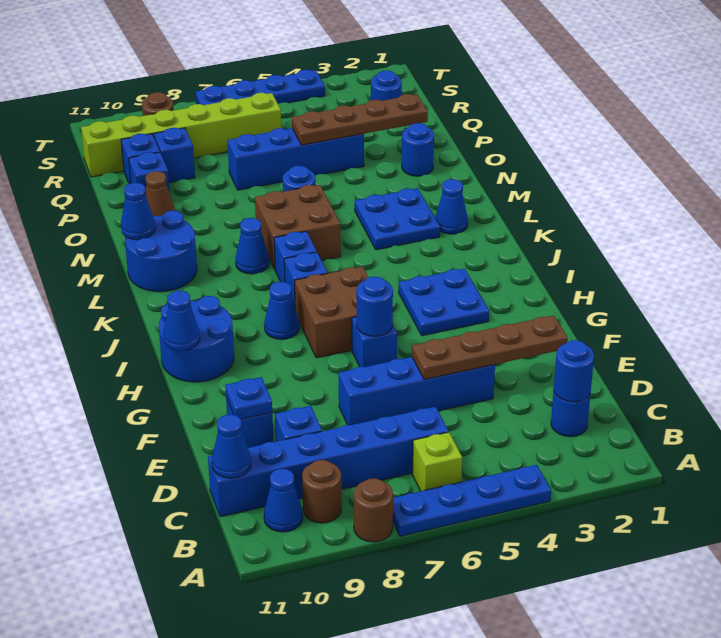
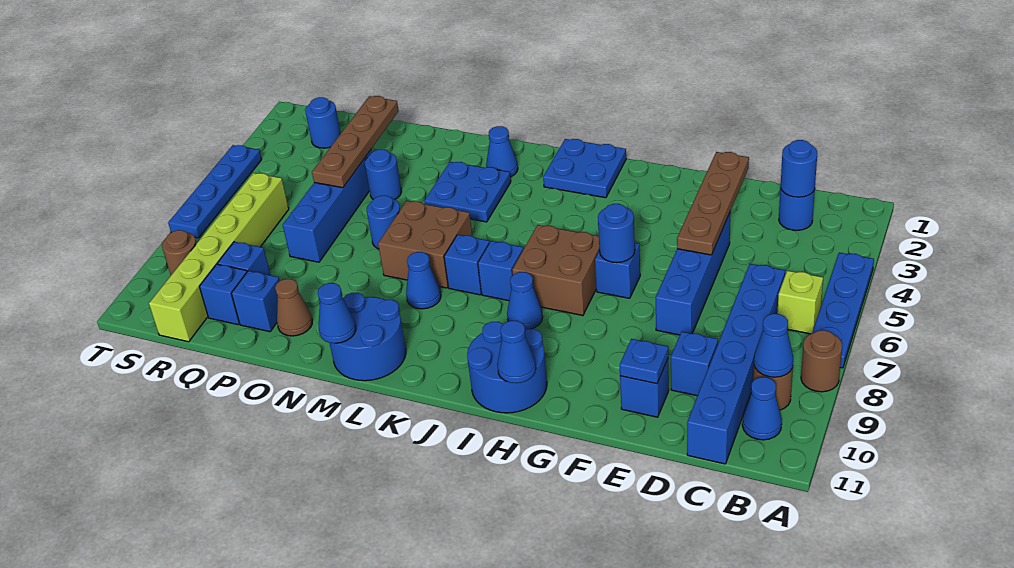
blue 1x1 cone [212,414,251,478] -> blue 1x1 cone moved to [754,314,793,377]
blue 2x2 plate [398,269,489,336] -> blue 2x2 plate moved to [543,139,626,198]
blue 1x1 round brick [402,123,434,176] -> blue 1x1 round brick moved to [365,150,401,199]

